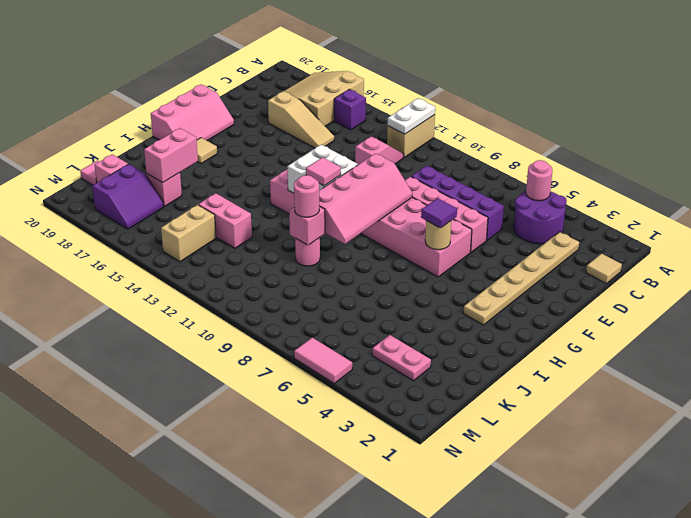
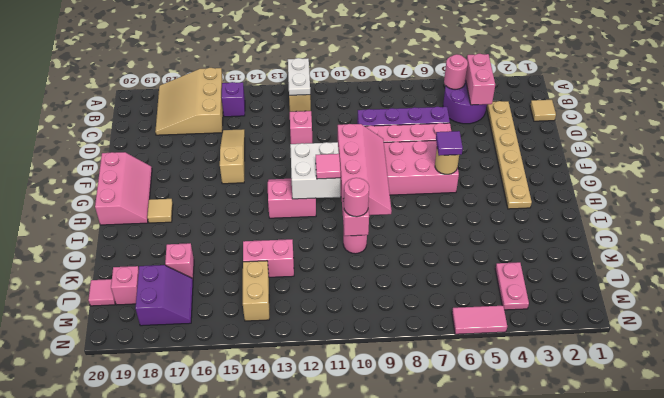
tan 1x3 slope [268,91,334,148] -> tan 1x3 slope turned to [220,129,245,184]
pink 1x2 brick [144,128,198,183] -> pink 1x2 brick moved to [466,54,495,105]
pink 1x2 plate [372,335,431,381] -> pink 1x2 plate turned to [495,262,529,310]

